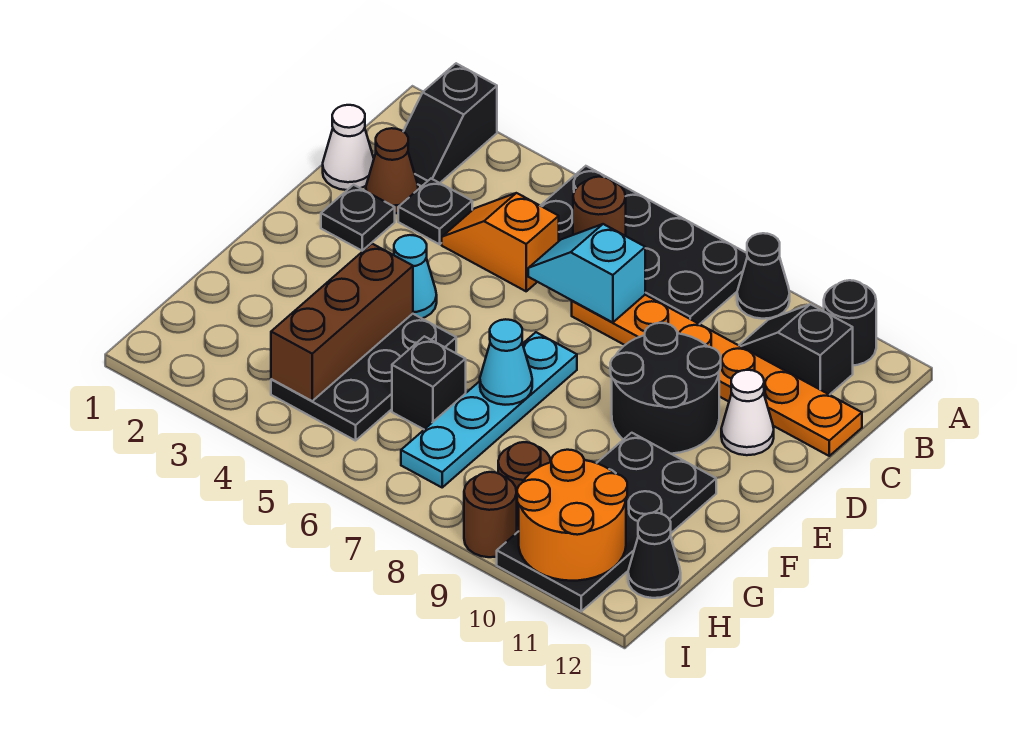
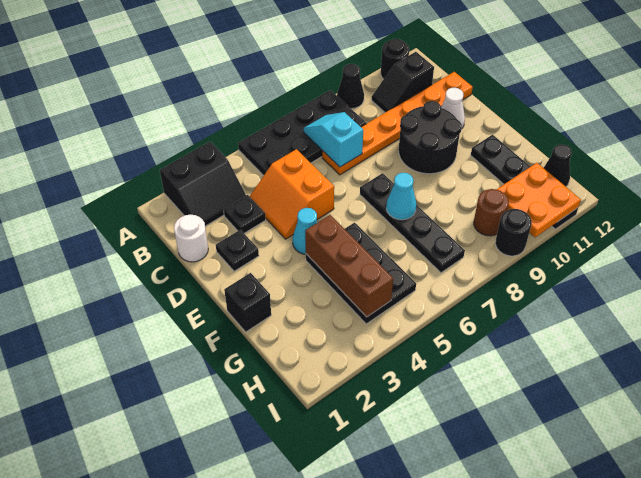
black 1x2 slope [403,63,497,186] -> black 2x2 slope [160,142,246,226]
brown 1x1 round brick [573,177,626,236] -> none
white 1x1 cone [323,105,374,190] -> white 1x1 round brick [174,215,208,262]
brown 1x1 cone [366,128,418,213] -> none
orange 1x2 slope [442,193,559,291] -> orange 2x2 slope [250,149,334,239]
cyan 1x2 slope [528,224,645,322] -> cyan 1x2 slope turned to [304,112,363,167]
cyan 1x4 plate [401,332,577,487] -> black 1x4 plate [360,173,465,273]
black 2x4 plate [497,433,716,611] -> black 1x4 plate [471,135,578,229]
black 1x1 brick [392,336,466,429] -> black 1x1 brick moved to [224,273,271,332]
orange 2x2 round brick [517,450,627,581] -> orange 2x2 plate [496,163,581,237]
brown 1x1 round brick [464,472,517,557] -> black 1x1 round brick [495,209,532,256]

